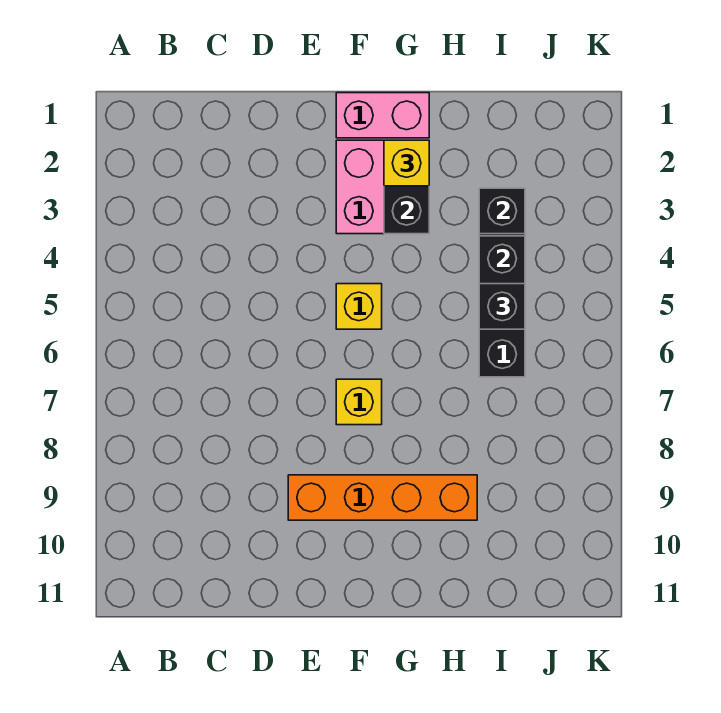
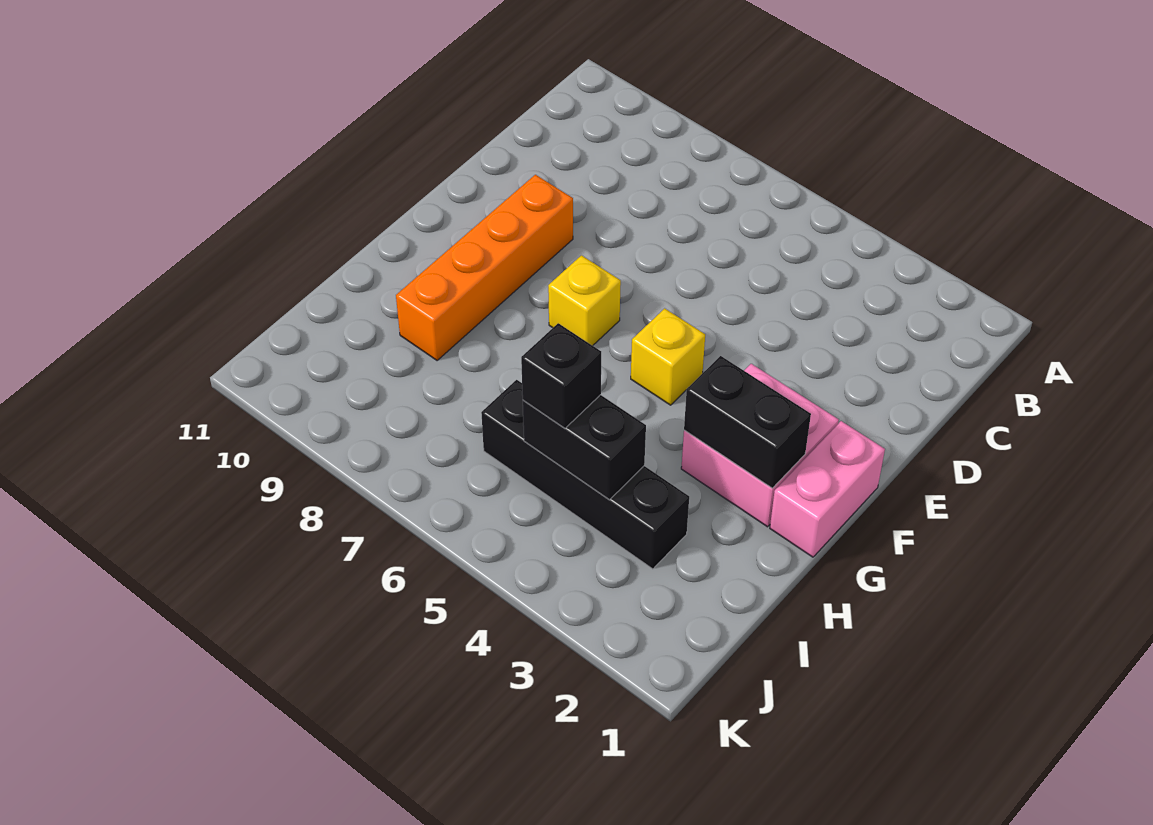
yellow 1x1 brick [384,140,429,186] -> none
black 1x1 brick [479,188,525,234] -> none

